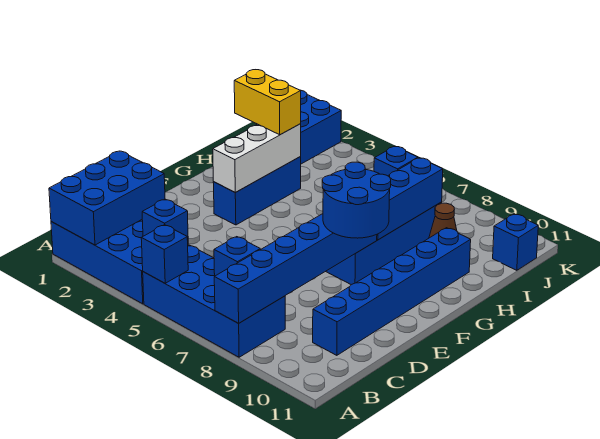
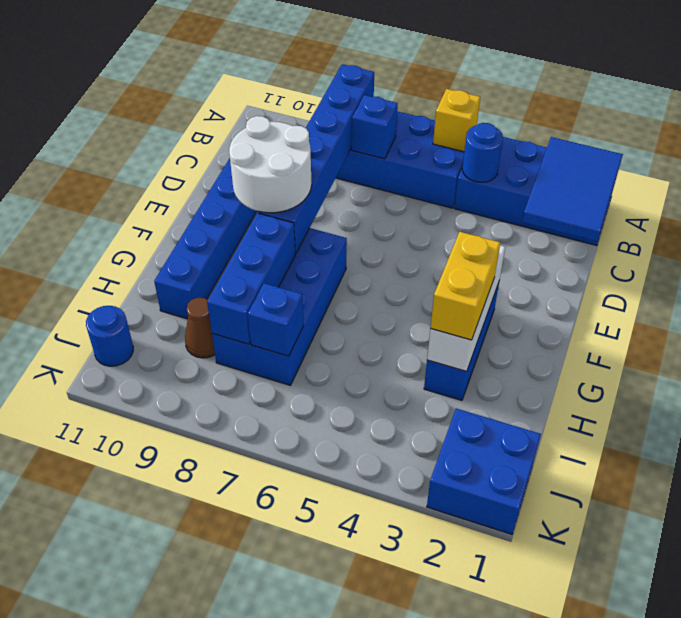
blue 2x3 brick [49,151,165,245] -> blue 2x3 tile [522,137,623,241]
blue 1x1 brick [141,225,188,283] -> yellow 1x1 brick [433,89,480,152]
blue 1x1 brick [142,199,188,240] -> blue 1x1 round brick [462,123,503,182]
blue 2x2 round brick [322,162,391,238] -> white 2x2 round brick [229,116,312,213]
yellow 1x2 brick [234,70,301,135] -> yellow 1x2 brick turned to [430,232,500,340]
blue 1x1 brick [493,214,538,270] -> blue 1x1 round brick [86,306,133,366]

